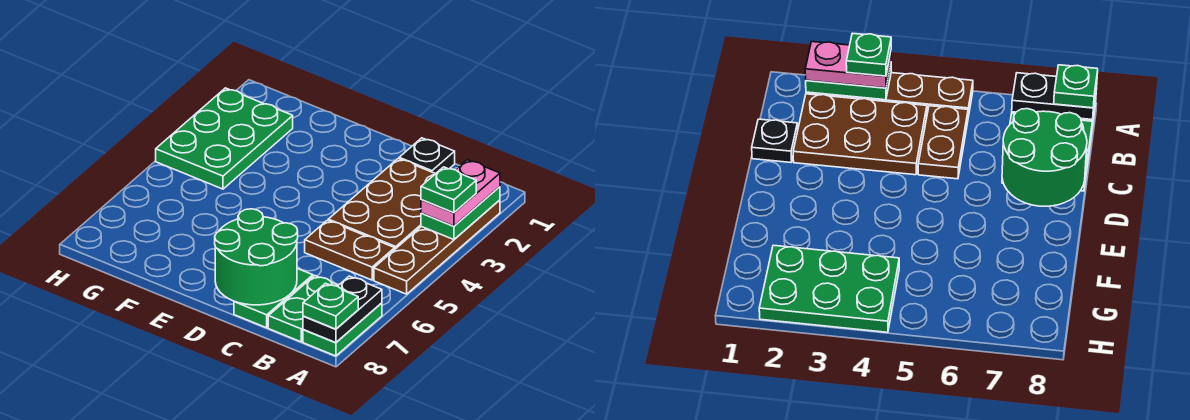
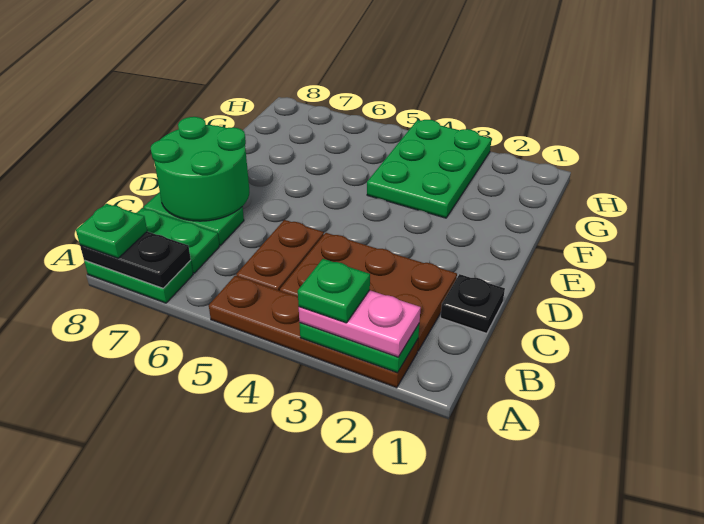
green 2x3 plate [156,88,293,189] -> green 2x3 plate turned to [367,120,492,218]

